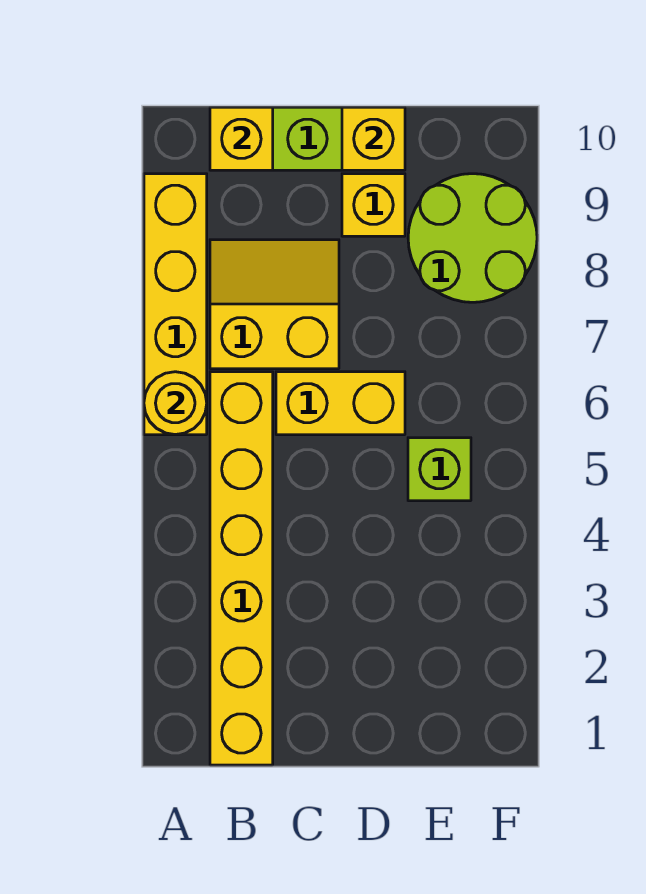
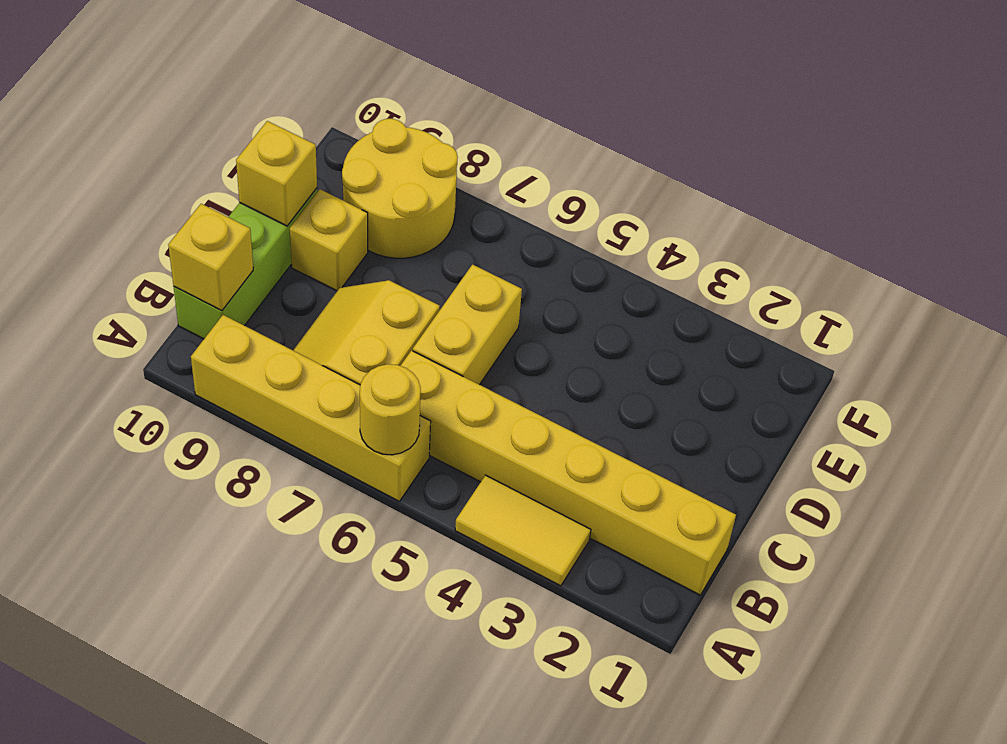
none -> yellow 1x2 tile [455,475,591,586]
lime 1x1 brick [408,438,471,501] -> none
lime 2x2 round brick [408,174,537,302] -> yellow 2x2 round brick [342,119,458,258]

